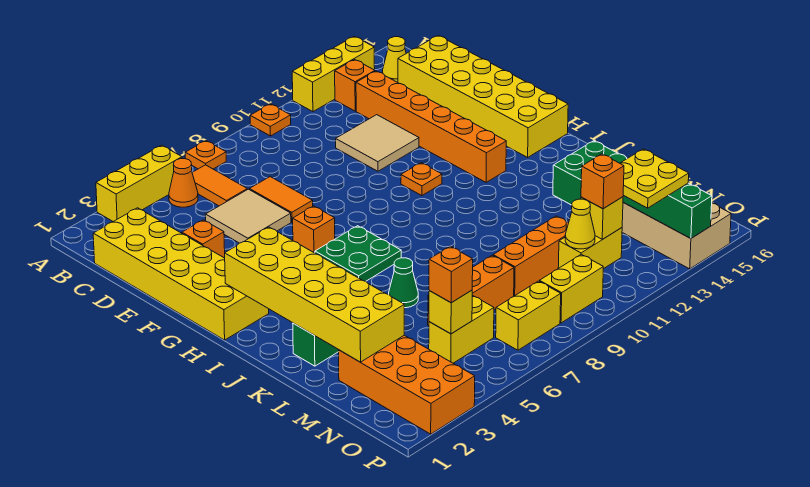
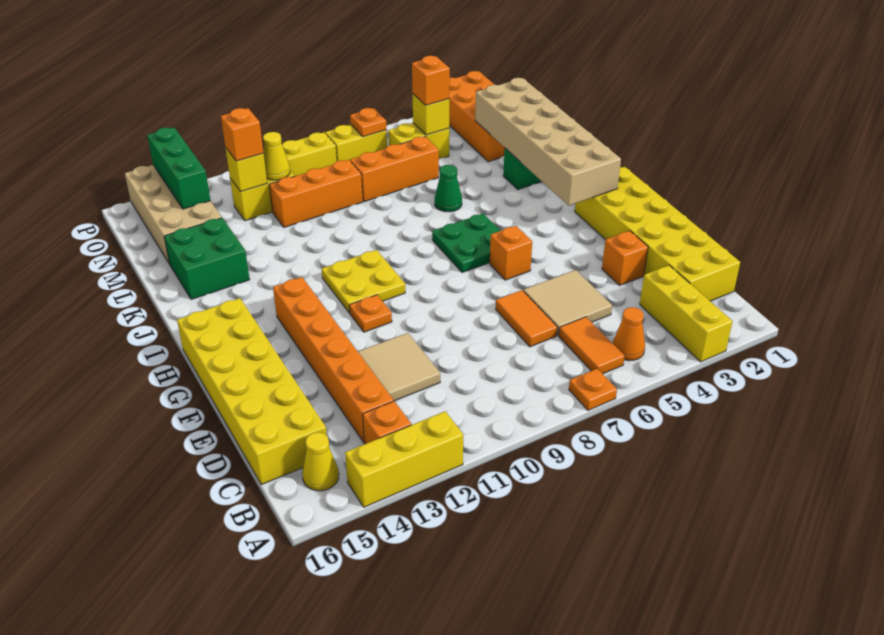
yellow 1x3 brick [96,145,182,222] -> yellow 1x3 brick turned to [640,265,733,362]
orange 1x1 plate [250,104,291,136] -> orange 1x1 plate moved to [350,108,386,137]
yellow 2x6 brick [225,227,404,362] -> tan 2x6 brick [475,78,621,206]
yellow 2x2 plate [620,149,689,208] -> yellow 2x2 plate moved to [322,250,405,313]

